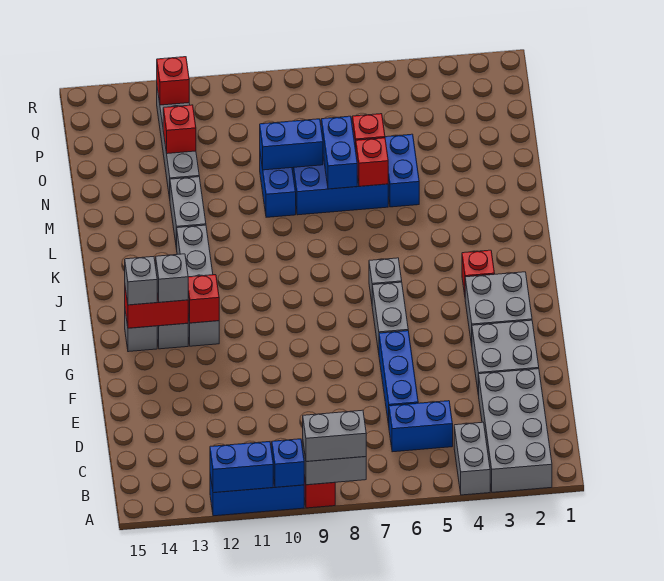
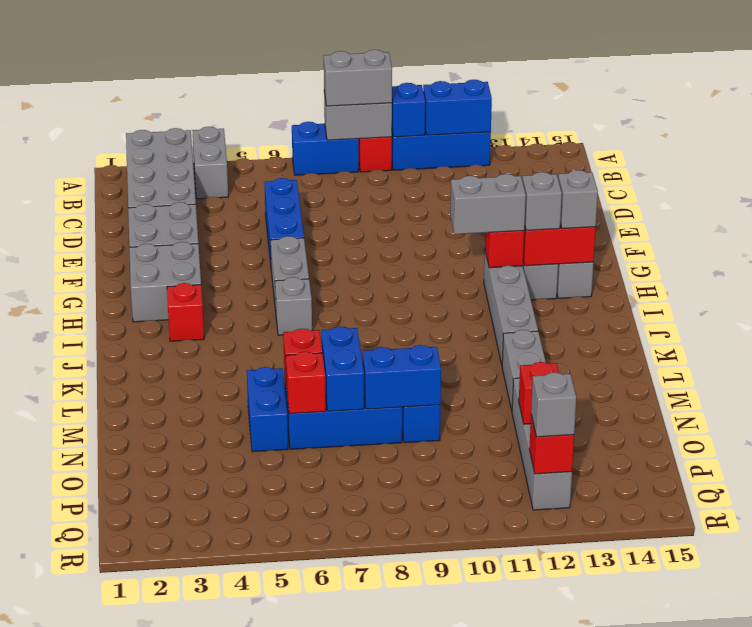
blue 1x2 brick [389,401,453,452] -> blue 1x2 brick moved to [292,122,359,175]
none -> grey 1x2 brick [450,174,526,234]
none -> grey 1x1 brick [531,372,576,437]

